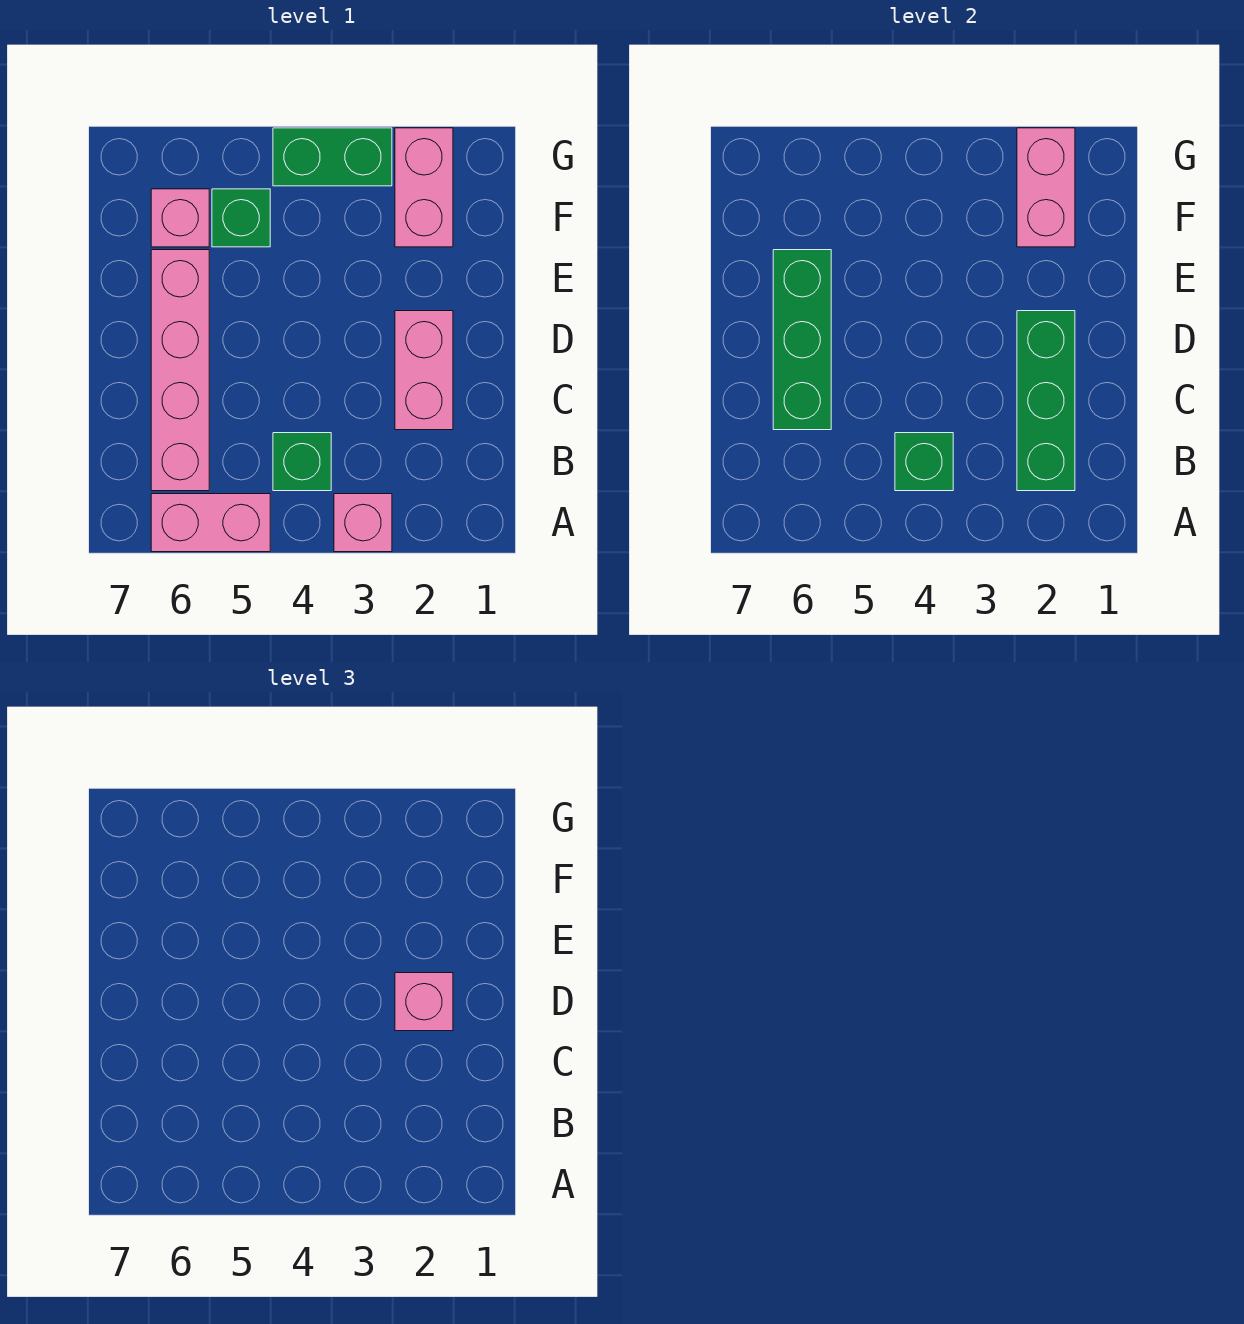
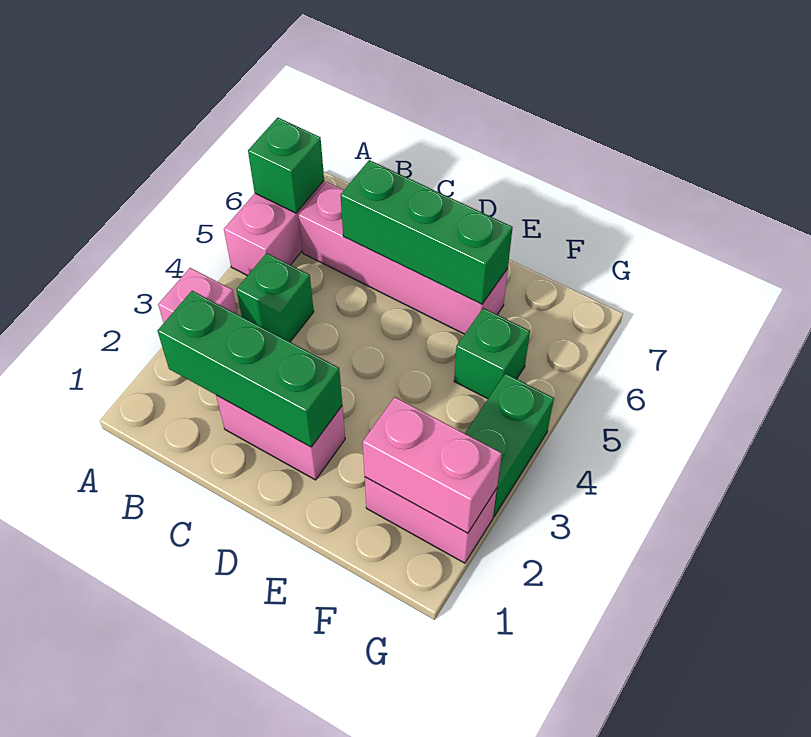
green 1x1 brick [895,433,953,491] -> green 1x1 brick moved to [248,117,324,213]
pink 1x1 brick [395,973,453,1031] -> none
pink 1x1 brick [151,189,209,247] -> none

